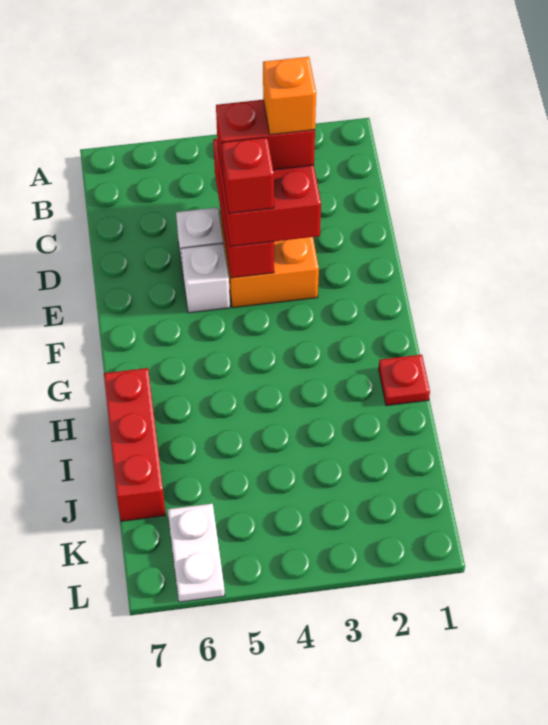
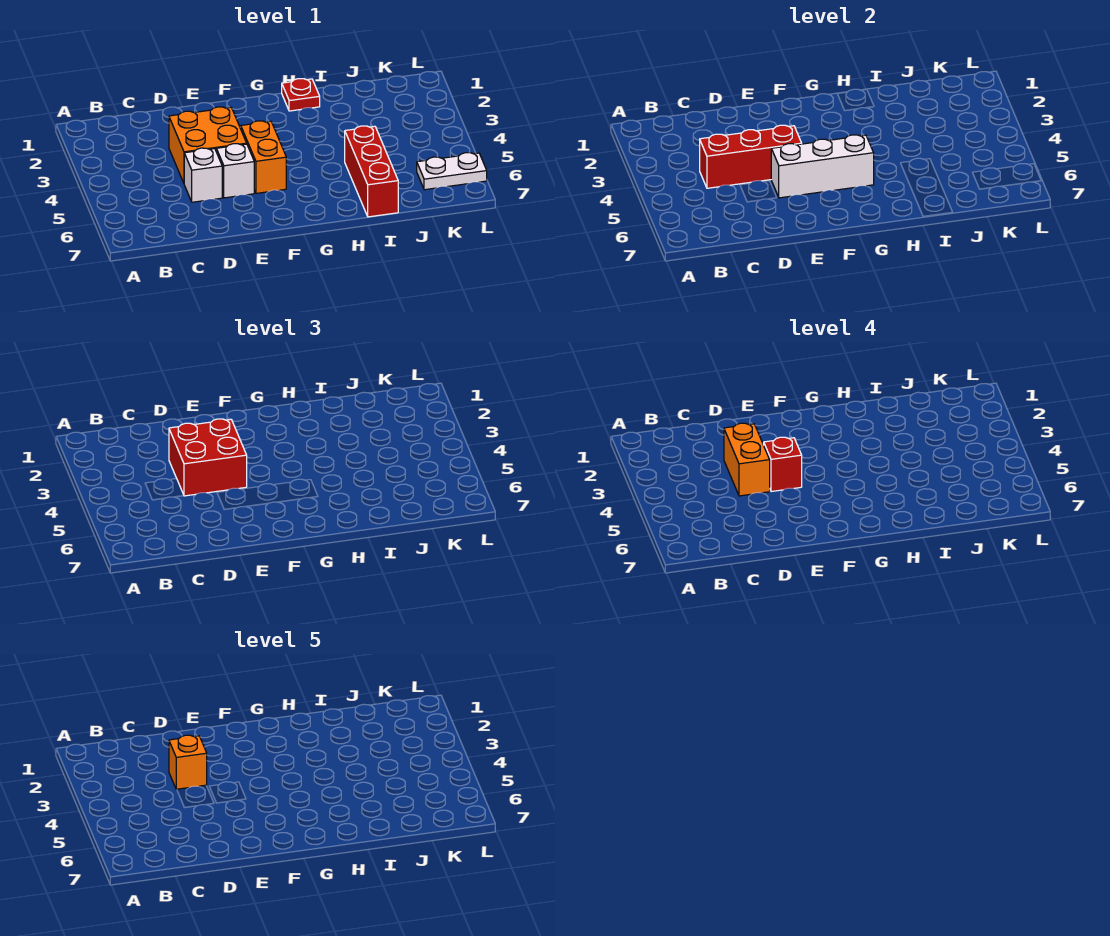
red 1x2 brick [216,100,315,173] -> orange 1x2 brick [724,423,770,496]
none -> white 1x3 brick [771,135,874,198]
none -> orange 1x2 brick [241,121,286,193]
red 1x3 brick [104,368,166,521] -> red 1x3 brick turned to [345,126,398,217]

